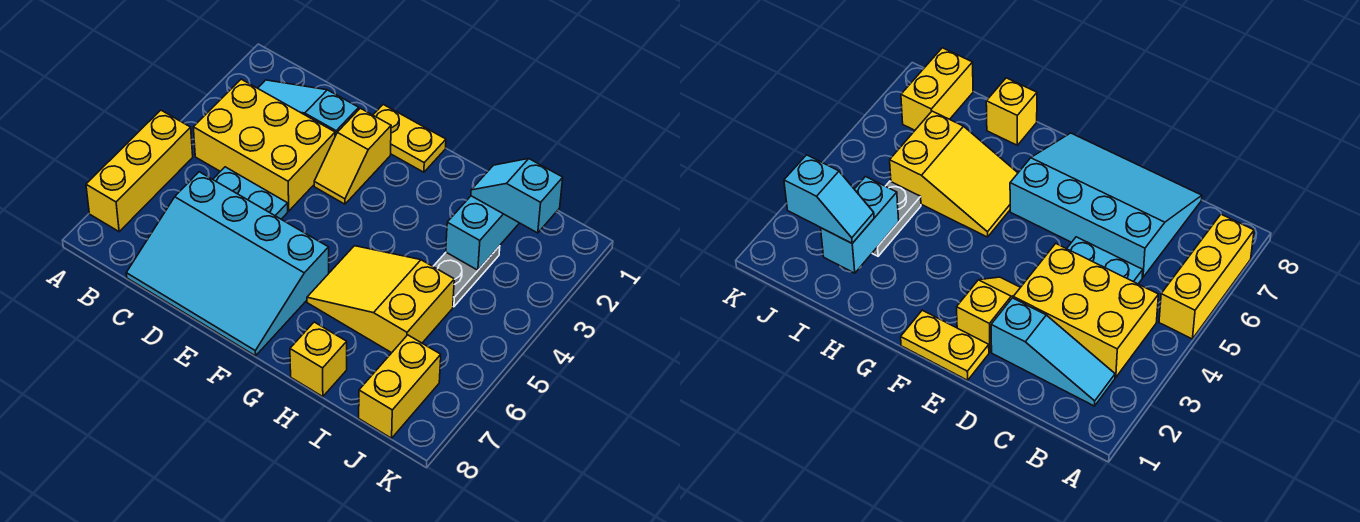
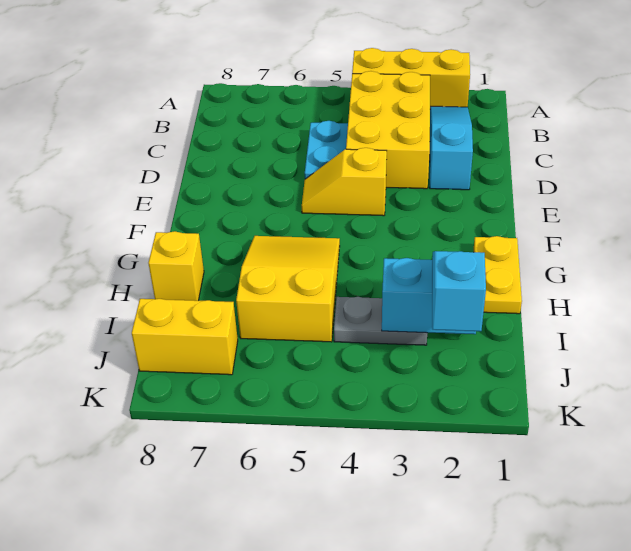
yellow 1x3 brick [86,110,193,232] -> yellow 1x3 brick moved to [352,48,470,107]
cyan 3x4 slope [126,172,329,356] -> none
yellow 1x2 plate [373,105,446,172] -> yellow 1x2 plate moved to [474,236,522,314]
yellow 1x2 slope [314,108,391,204] -> yellow 1x2 slope moved to [302,148,387,216]

